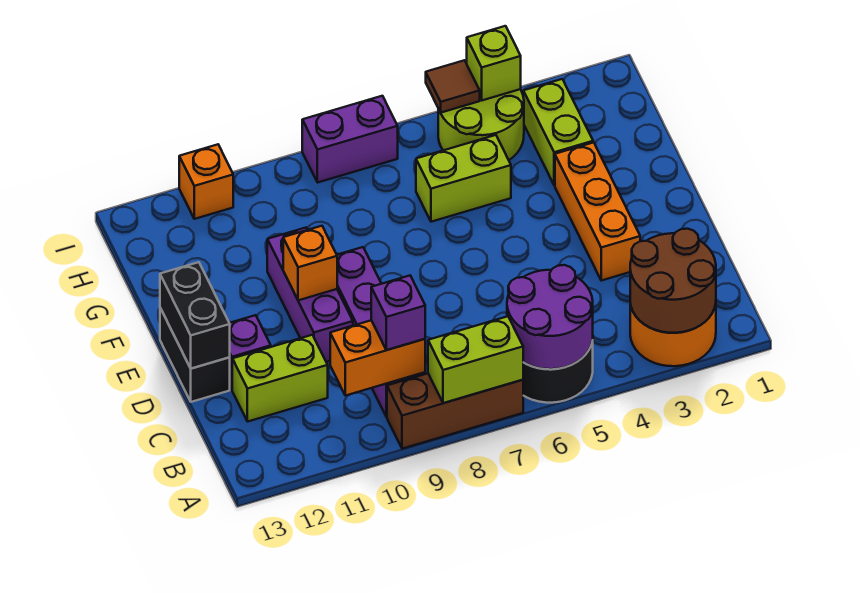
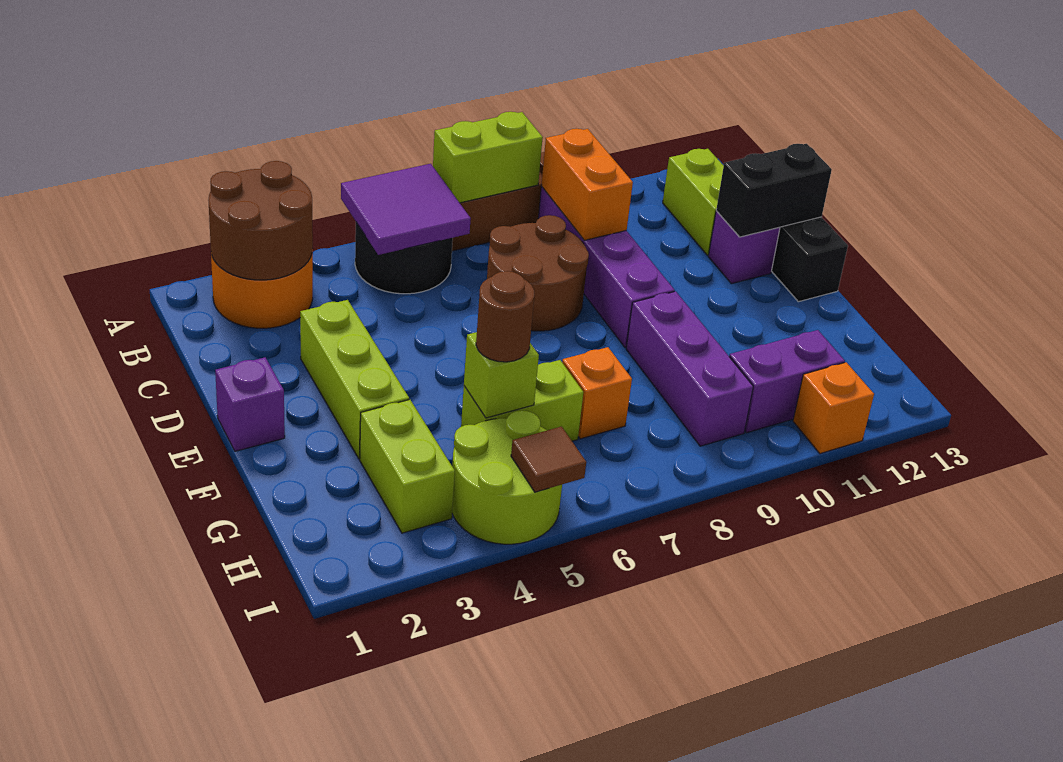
purple 2x2 round brick [507,265,593,369] -> purple 2x2 tile [341,164,471,255]
orange 1x2 brick [330,320,425,396] -> orange 1x2 brick turned to [541,129,633,240]
purple 1x1 brick [371,276,425,350] -> purple 1x1 brick moved to [215,357,285,451]
none -> brown 2x2 round brick [487,215,589,331]
lime 1x2 brick [232,335,328,422] -> lime 1x2 brick turned to [663,149,724,255]
orange 1x3 brick [555,142,640,281] -> lime 1x3 brick [300,300,409,459]
purple 1x3 brick [267,228,353,362] -> purple 1x3 brick moved to [626,291,753,446]
black 1x2 brick [160,262,230,369] -> black 1x2 brick turned to [716,144,832,237]
orange 1x1 brick [283,226,337,300] -> orange 1x1 brick moved to [562,347,632,439]
none -> brown 1x1 round brick [476,271,534,362]
lime 1x1 brick [467,26,521,100] -> lime 1x1 brick moved to [464,332,539,418]
purple 1x2 brick [302,96,398,182] -> purple 1x2 brick moved to [729,330,845,433]

